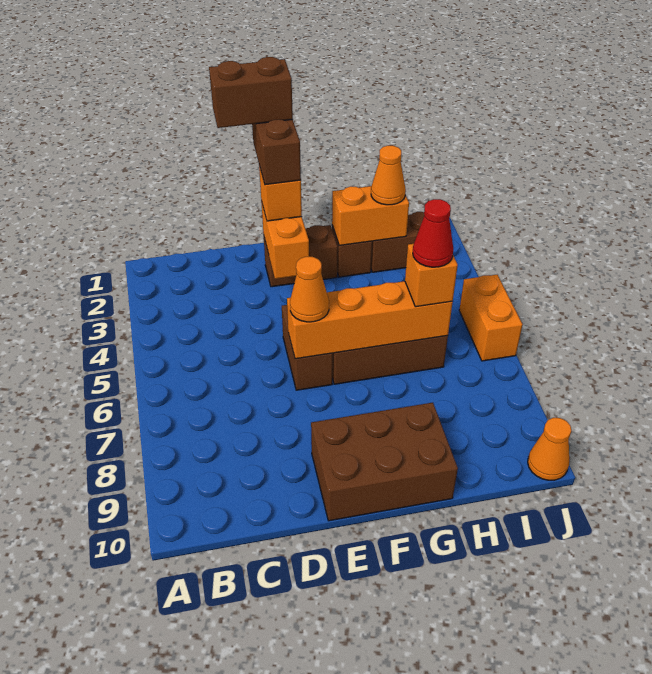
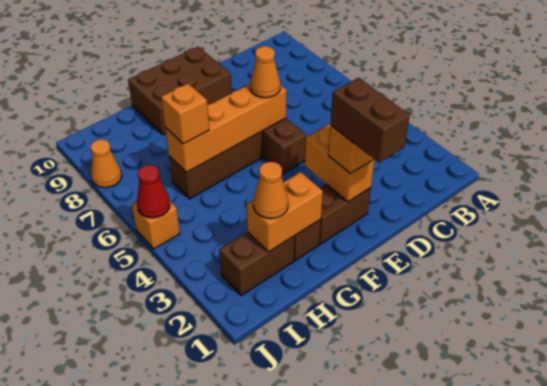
brown 1x2 brick [209,57,293,128] -> none
red 1x1 cone [413,199,453,267] -> red 1x1 cone moved to [137,165,170,218]
orange 1x2 brick [459,275,523,361] -> orange 1x1 brick [132,201,180,249]
orange 1x1 cone [528,418,571,480] -> orange 1x1 cone moved to [91,139,122,188]

